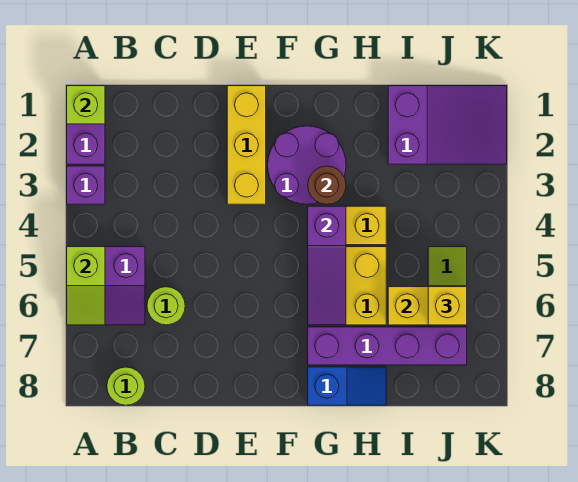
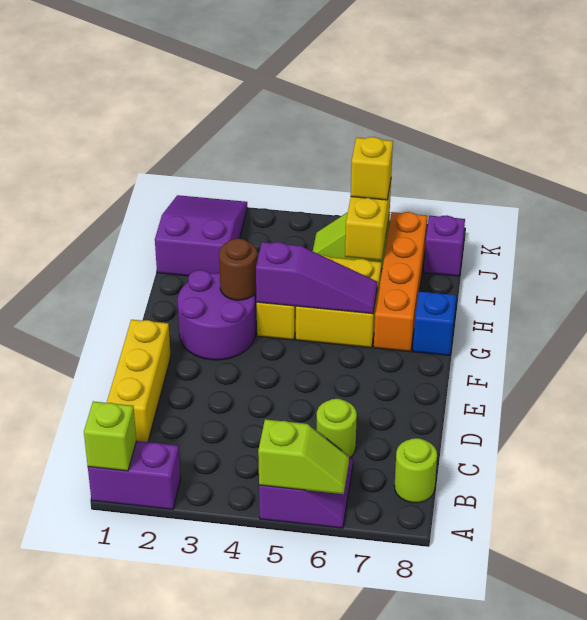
purple 1x1 brick [67,166,105,204] -> purple 1x1 brick moved to [424,215,465,276]
yellow 1x3 brick [227,86,266,204] -> yellow 1x3 brick turned to [107,320,171,442]
purple 1x4 brick [308,327,467,365] -> orange 1x4 brick [374,212,427,352]

